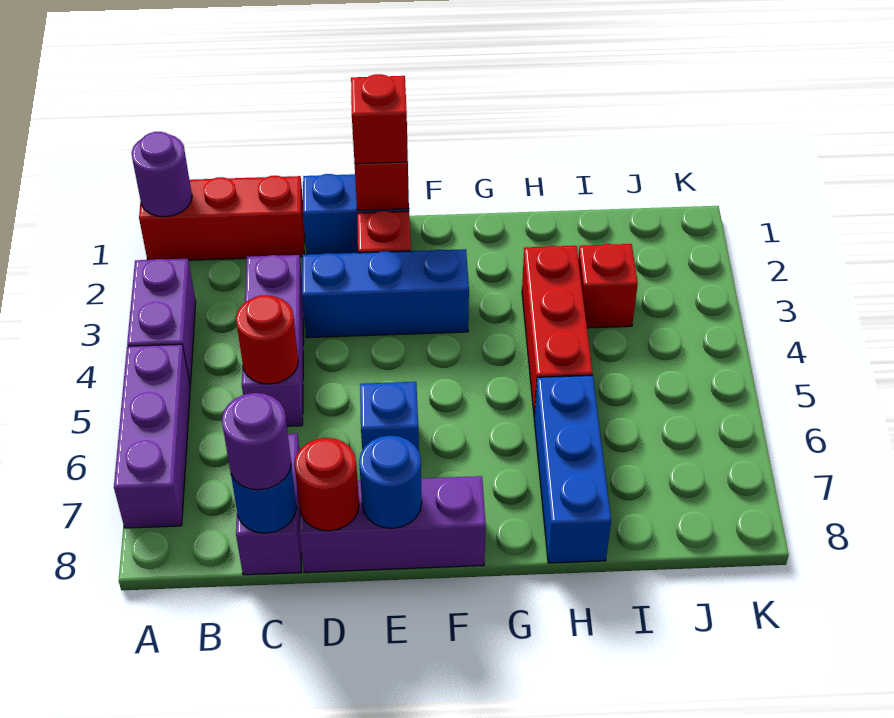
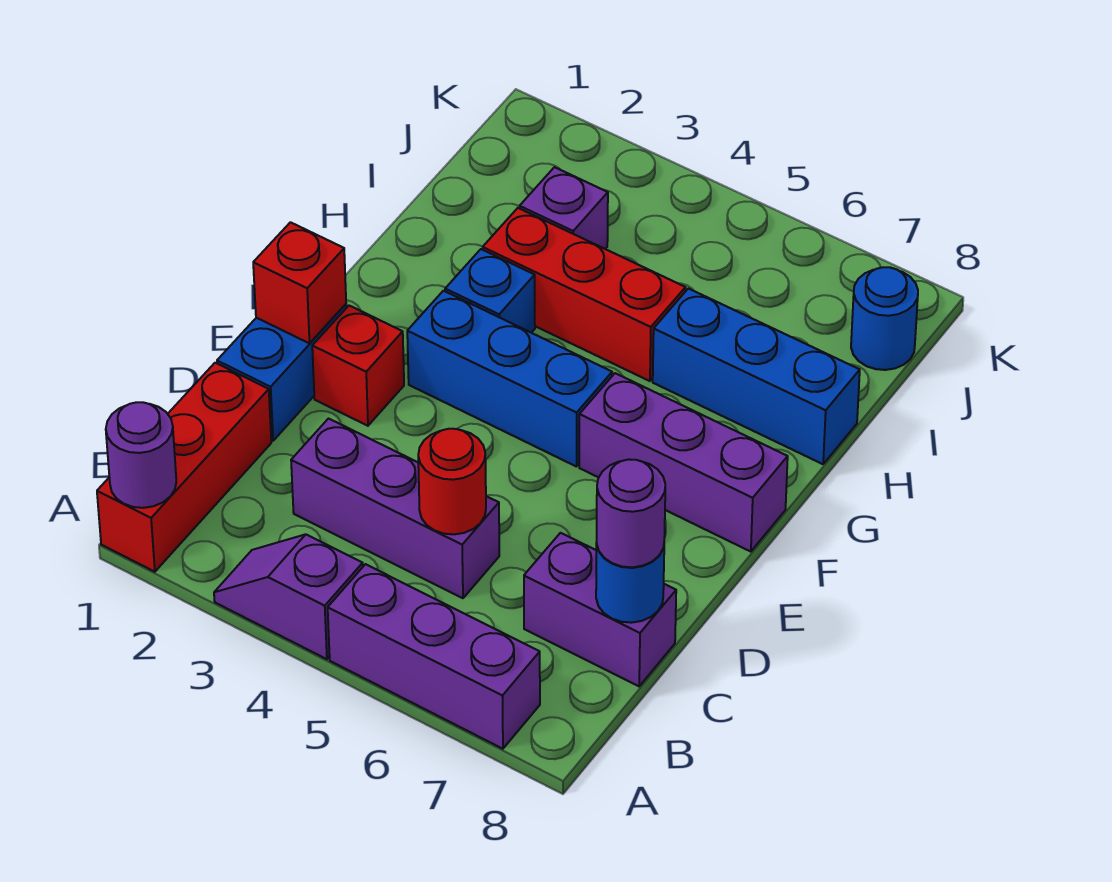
purple 1x2 brick [127,259,196,384] -> purple 1x2 slope [214,534,363,659]
blue 1x3 brick [302,249,469,338] -> blue 1x3 brick turned to [407,291,612,467]
purple 1x3 brick [299,476,486,572] -> purple 1x3 brick turned to [579,373,788,552]
red 1x1 round brick [295,438,359,531] -> none
red 1x1 brick [351,74,408,164] -> none
blue 1x1 brick [360,382,419,451] -> blue 1x1 brick moved to [445,249,535,333]
blue 1x1 round brick [359,435,422,528] -> blue 1x1 round brick moved to [851,267,918,370]
red 1x1 brick [578,244,638,328] -> purple 1x1 brick [520,167,608,249]

